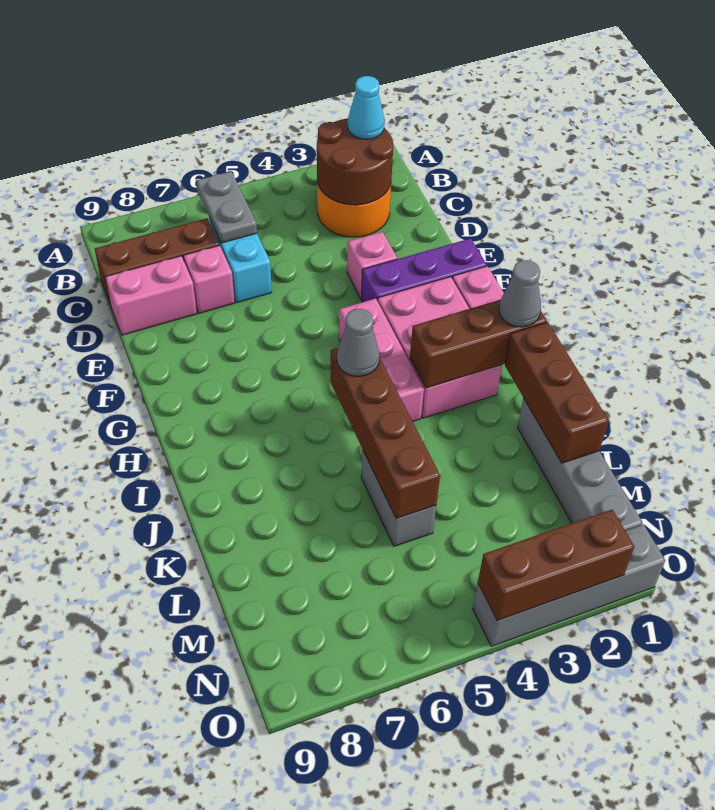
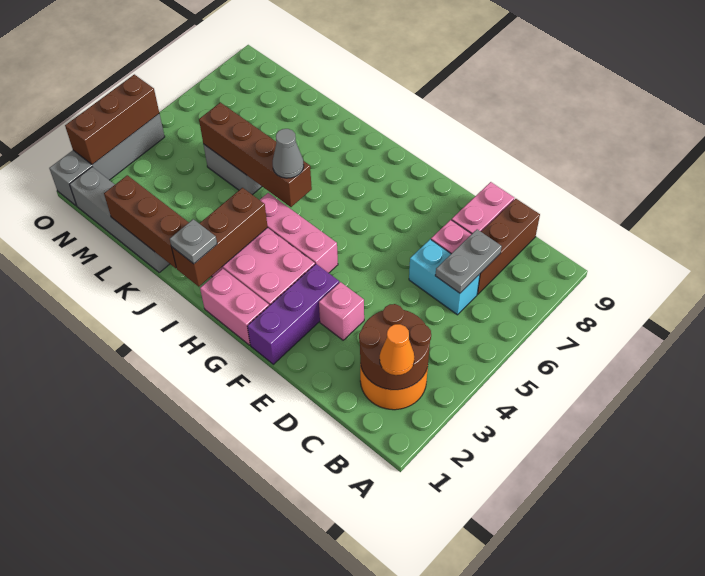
cyan 1x1 cone [348,76,385,139] -> orange 1x1 cone [380,324,414,375]
grey 1x2 plate [196,171,257,243] -> grey 1x2 plate turned to [435,229,502,293]
grey 1x1 cone [499,260,541,327] -> grey 1x1 plate [170,219,217,264]

